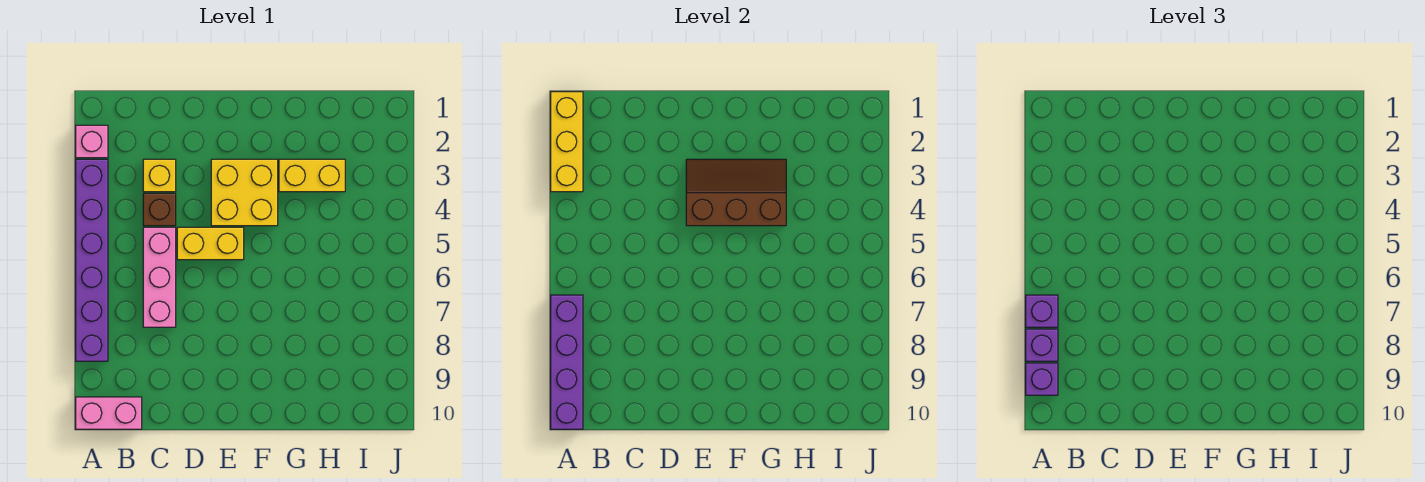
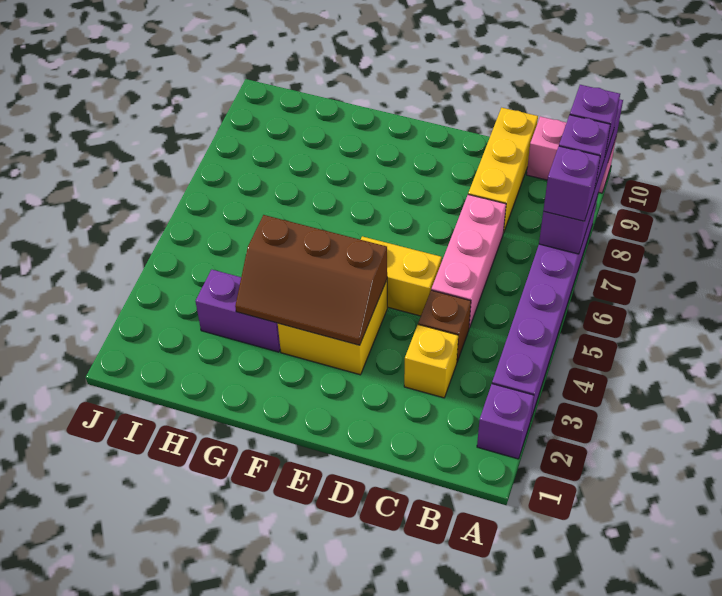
yellow 1x3 brick [551,92,583,192] -> yellow 1x3 brick moved to [468,108,538,233]
pink 1x1 brick [76,125,108,158] -> purple 1x1 brick [477,384,534,459]
yellow 1x2 brick [279,159,345,192] -> purple 1x2 brick [196,269,280,352]

